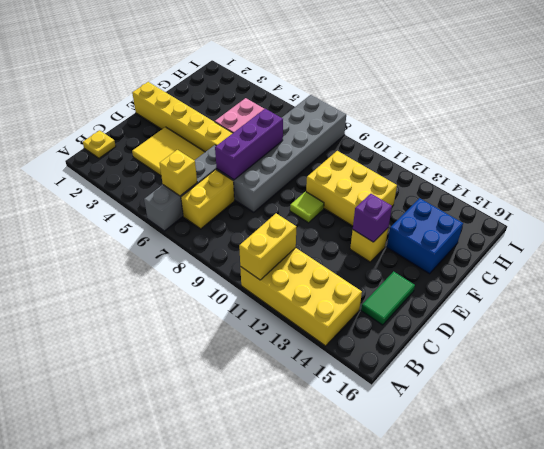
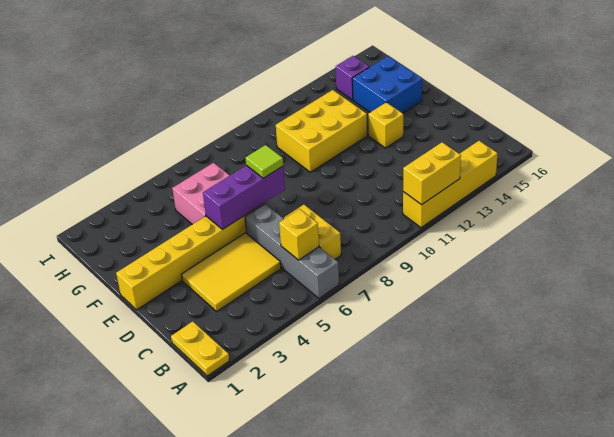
yellow 2x4 brick [240,248,362,346] -> yellow 1x4 brick [403,141,498,228]
yellow 1x2 brick [239,213,296,280] -> yellow 1x2 brick turned to [403,142,461,205]
yellow 1x1 plate [83,130,116,158] -> yellow 1x2 plate [171,321,229,376]
green 1x2 tile [361,271,415,325] -> none
grey 2x6 brick [217,95,346,212] -> none
purple 1x3 brick [215,109,283,180] -> purple 1x3 brick turned to [203,165,285,230]
lime 1x1 tile [290,192,324,223] -> lime 1x1 tile moved to [245,145,283,178]
purple 1x1 brick [353,194,392,242] -> purple 1x1 brick moved to [336,56,369,100]

